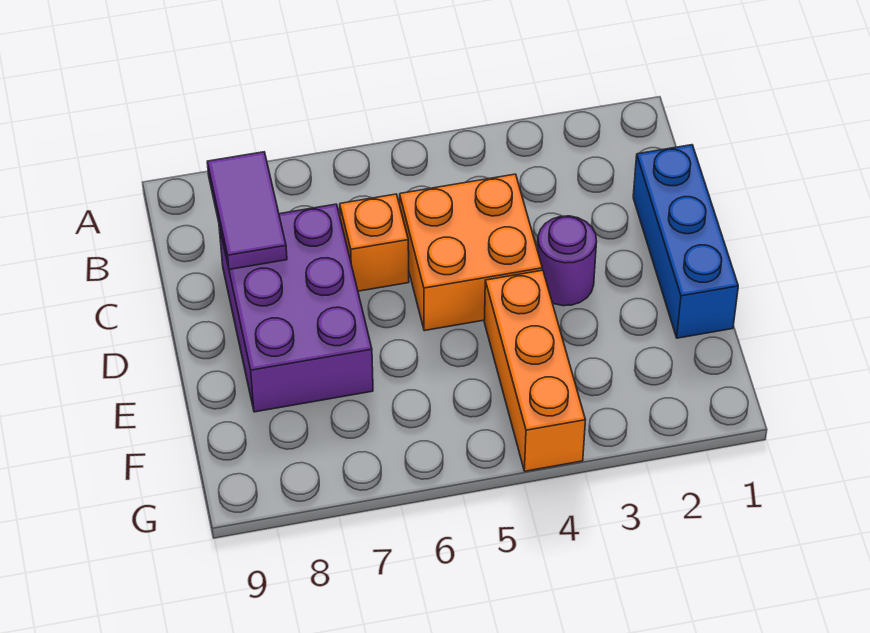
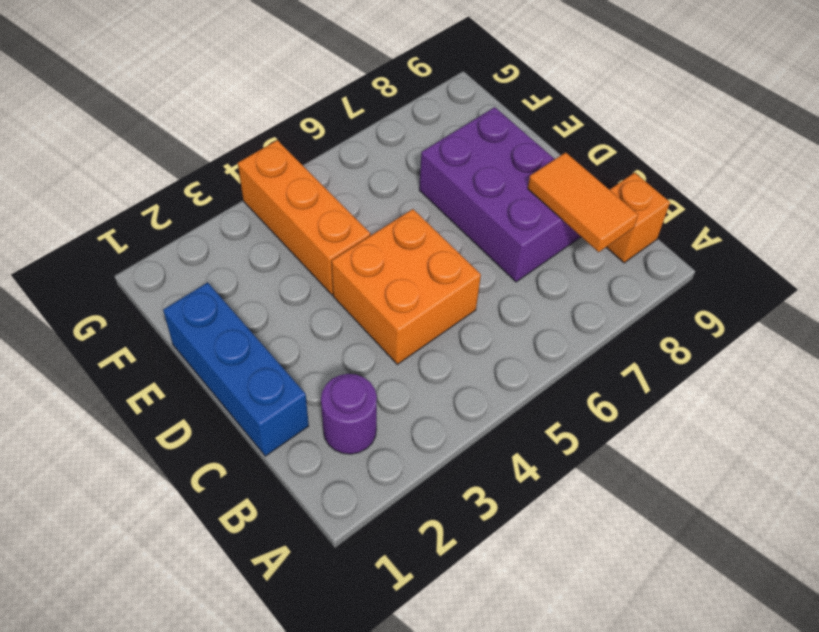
purple 1x2 tile [207,152,287,269] -> orange 1x2 tile [528,152,638,252]
orange 1x1 brick [340,194,409,291] -> orange 1x1 brick moved to [606,173,670,263]
purple 1x1 round brick [538,216,597,306] -> purple 1x1 round brick moved to [321,374,377,454]

